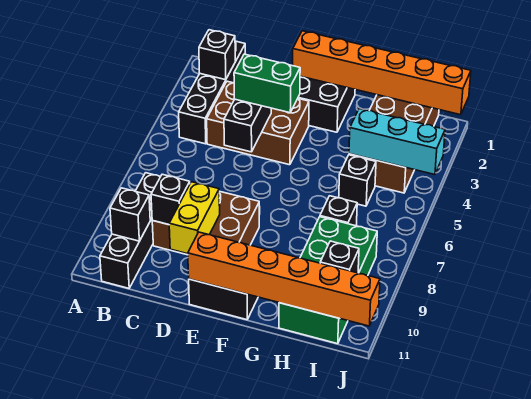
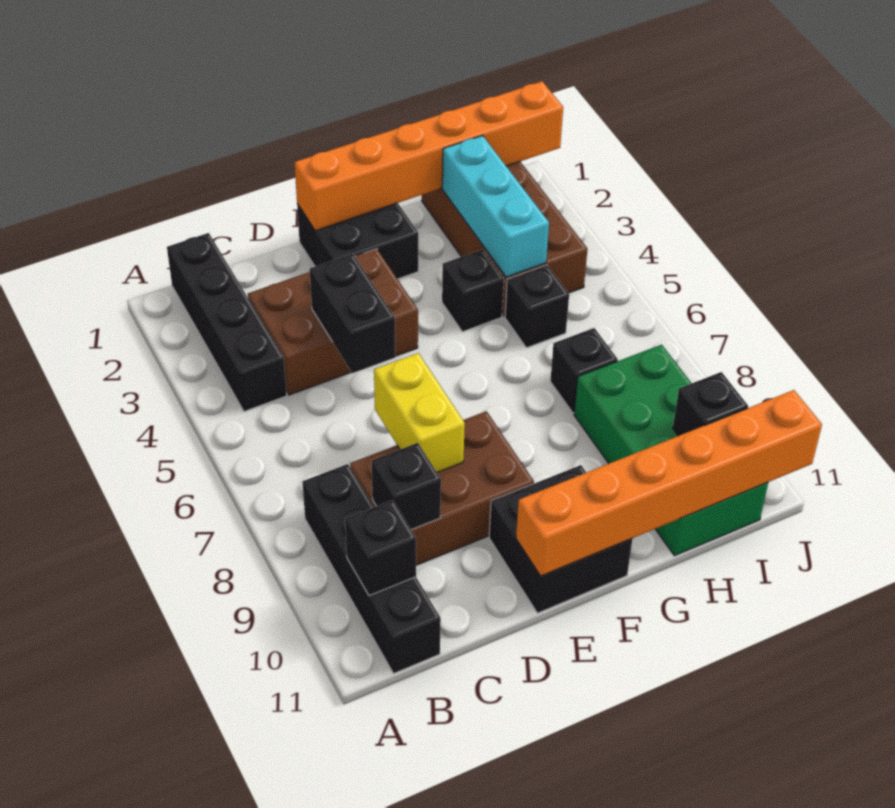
black 1x1 brick [199,30,235,80] -> black 1x1 brick moved to [442,249,504,332]
green 1x2 brick [234,54,300,113] -> none
yellow 1x2 brick [169,182,220,254] -> yellow 1x2 brick moved to [374,353,465,472]
cyan 1x3 brick [349,109,445,175] -> cyan 1x3 brick turned to [442,136,549,277]

